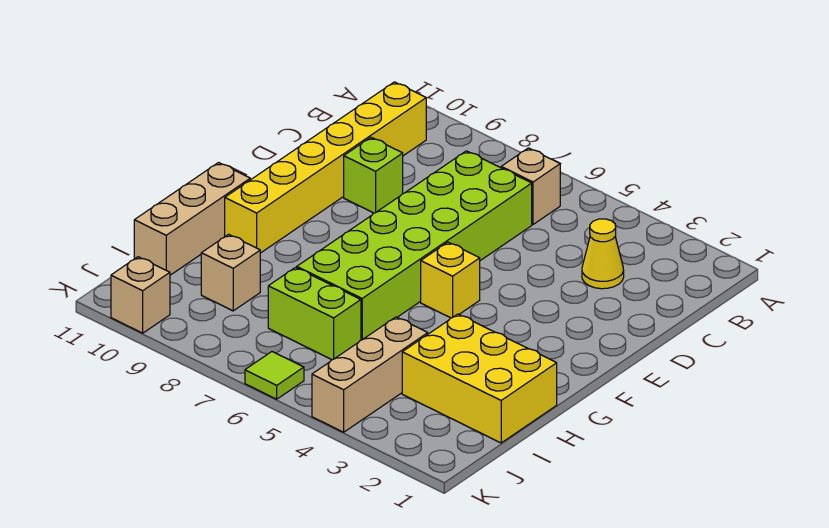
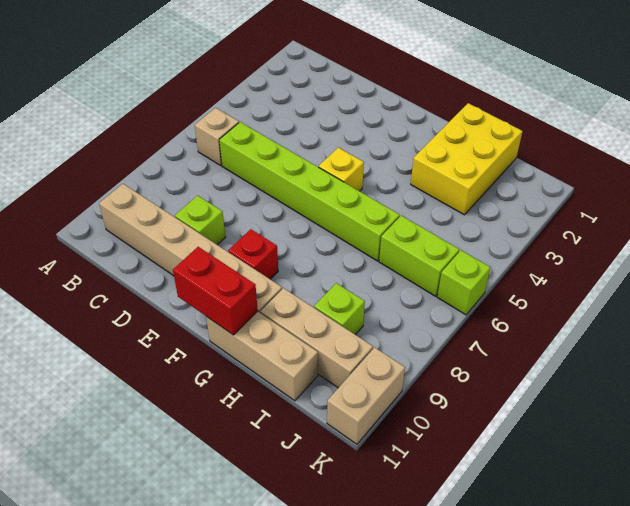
yellow 1x6 brick [225,82,426,253] -> tan 1x6 brick [99,184,282,313]
yellow 1x1 cone [582,219,624,289] -> none
lime 2x6 brick [297,151,532,340] -> lime 1x6 brick [219,122,400,261]
none -> red 1x1 brick [228,229,278,279]
none -> red 1x2 brick [173,247,258,335]
tan 1x3 brick [312,317,428,432] -> tan 1x3 brick moved to [260,288,373,388]
lime 1x2 brick [268,268,361,360] -> lime 1x2 brick turned to [379,216,459,296]
tan 1x1 brick [201,234,260,311] -> lime 1x1 brick [314,283,365,335]
lime 1x1 tile [245,352,304,399] -> lime 1x1 brick [437,250,490,315]
tan 1x1 brick [111,257,170,333] -> tan 1x2 brick [327,347,405,444]

